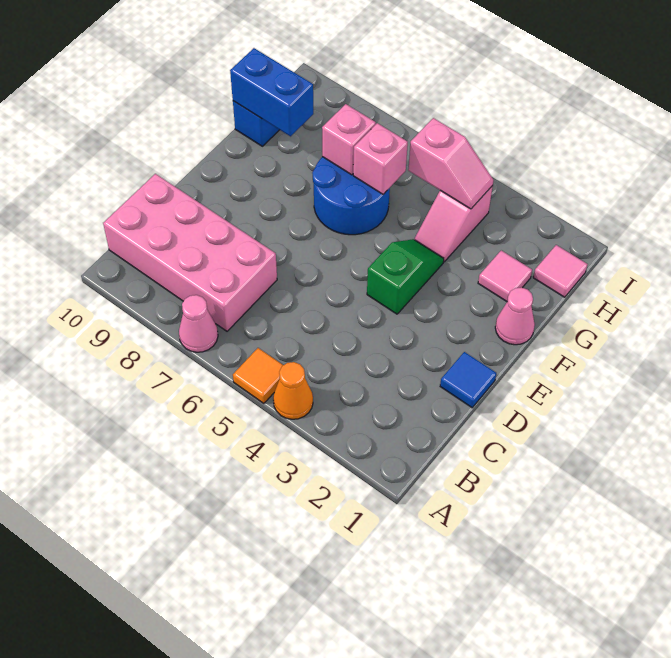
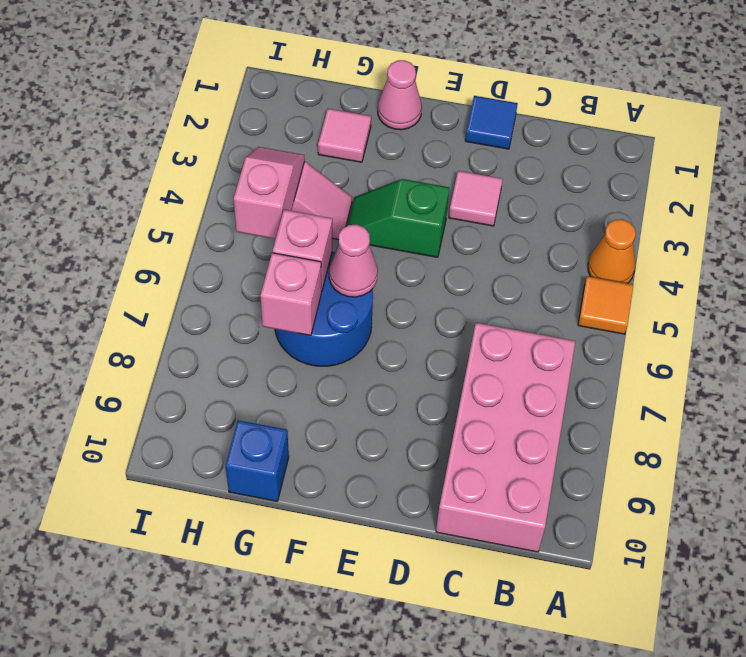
pink 1x1 cone [179,295,218,352] -> pink 1x1 cone moved to [329,225,378,297]
blue 1x2 brick [230,48,313,136] -> none
pink 1x1 tile [533,245,588,297] -> pink 1x1 tile moved to [449,171,503,226]

